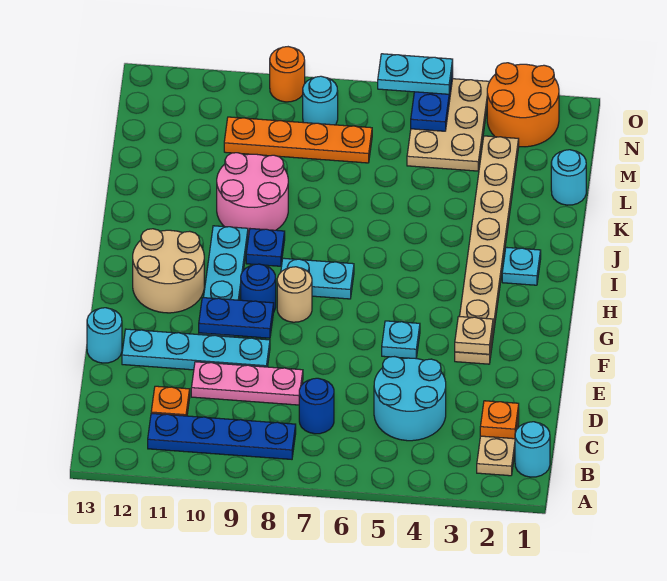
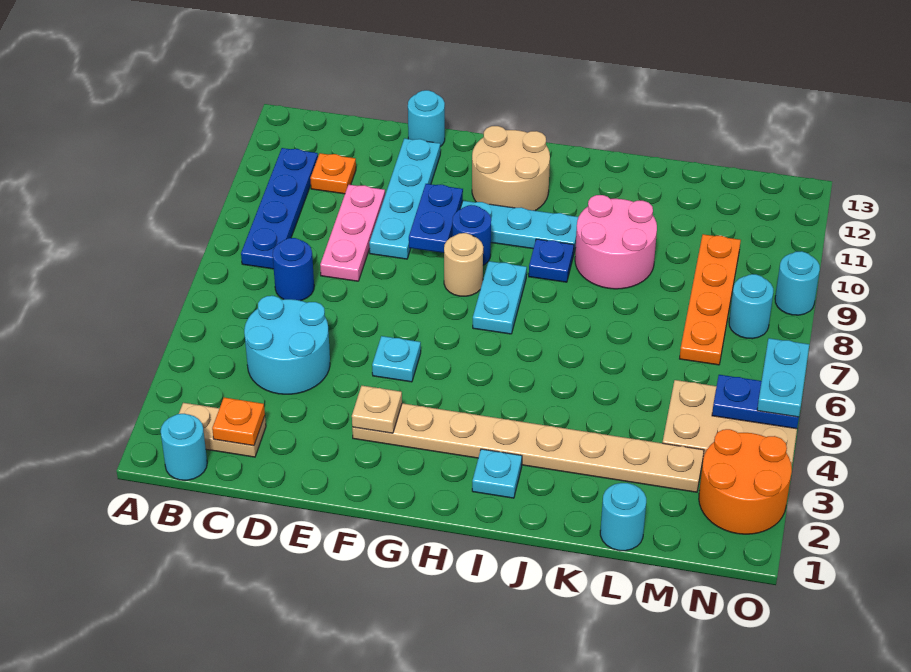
orange 1x1 round brick [270,47,305,102] -> cyan 1x1 round brick [775,251,820,315]

